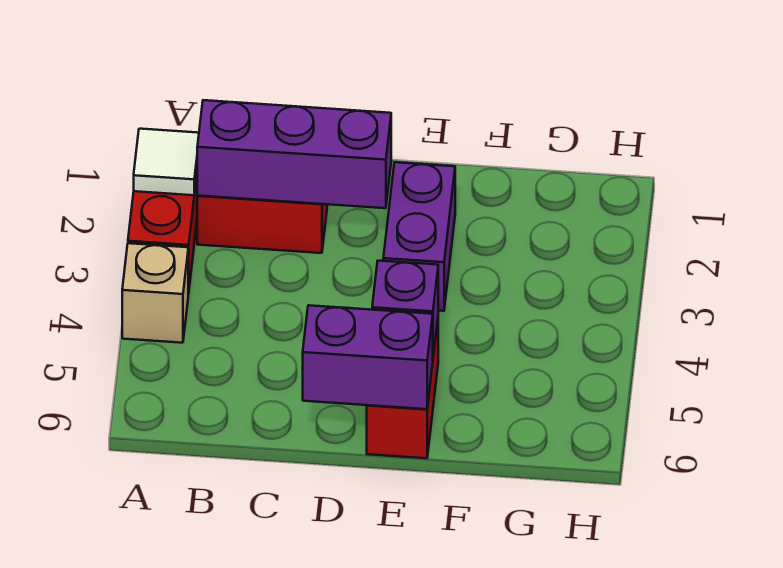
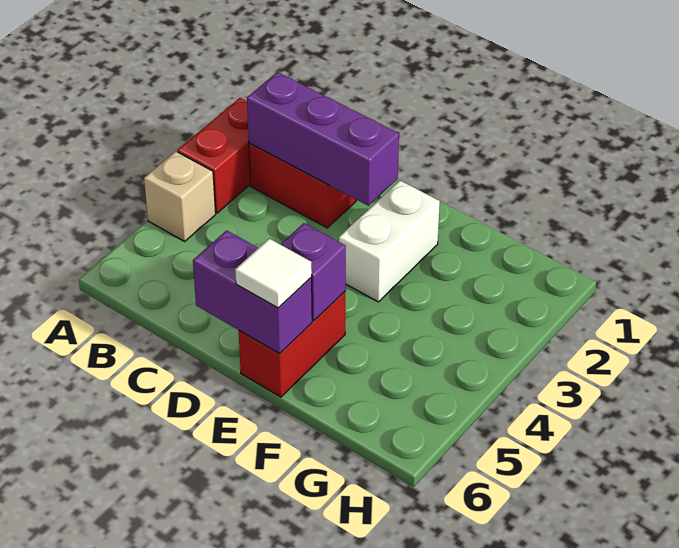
white 1x1 tile [134,129,199,195] -> white 1x1 tile moved to [235,239,312,308]
purple 1x2 brick [383,162,455,311] -> white 1x2 brick [339,180,440,302]

